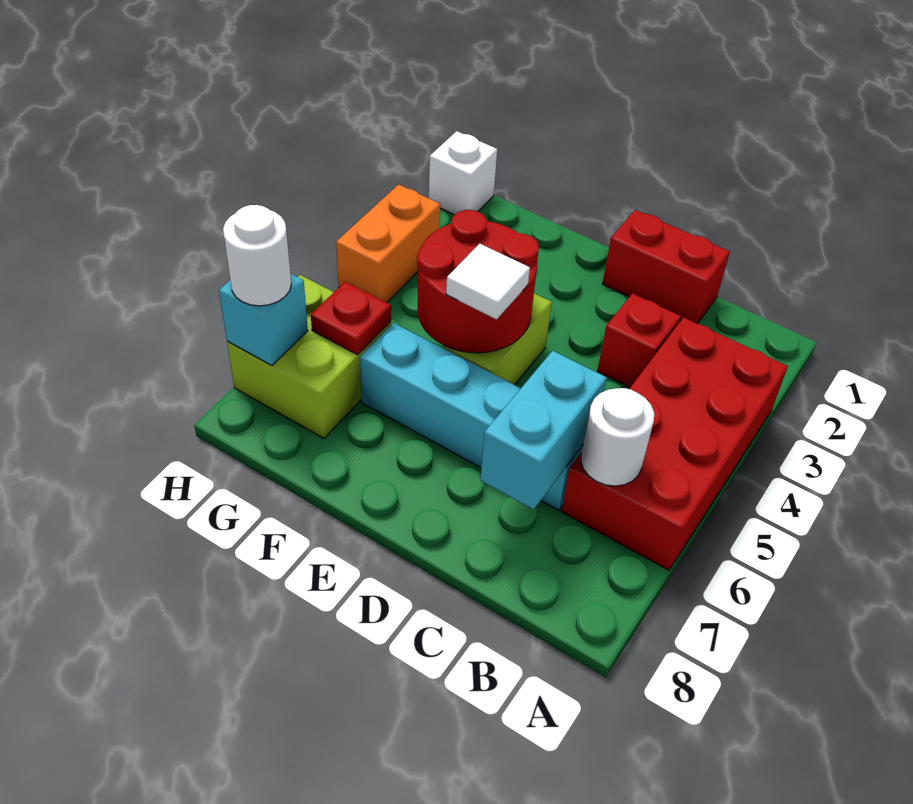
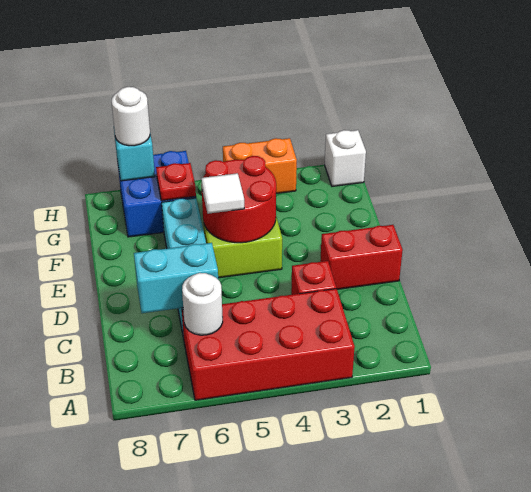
red 1x2 brick [603,210,730,324] -> red 1x2 brick turned to [320,225,403,289]
lime 2x2 brick [227,275,391,438] -> blue 2x2 brick [118,151,196,237]

